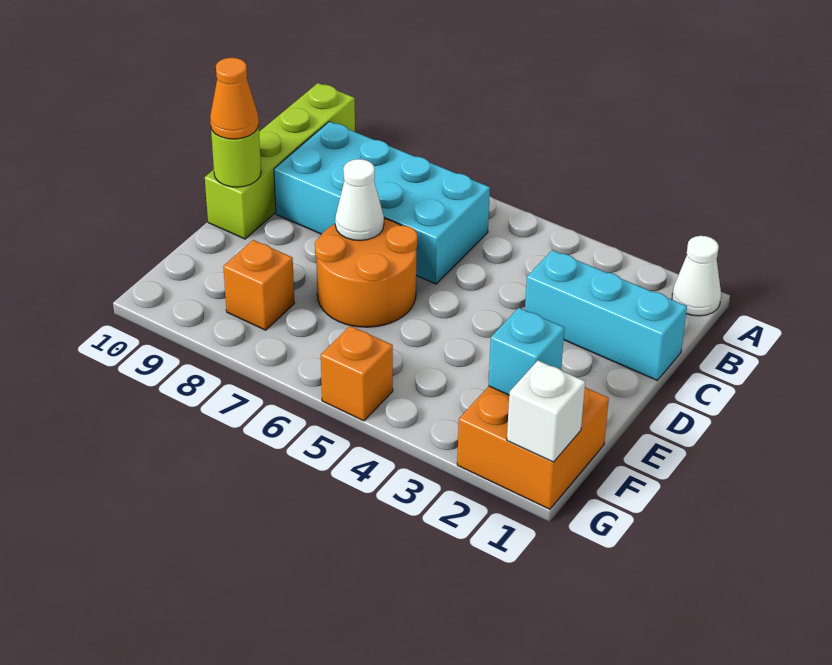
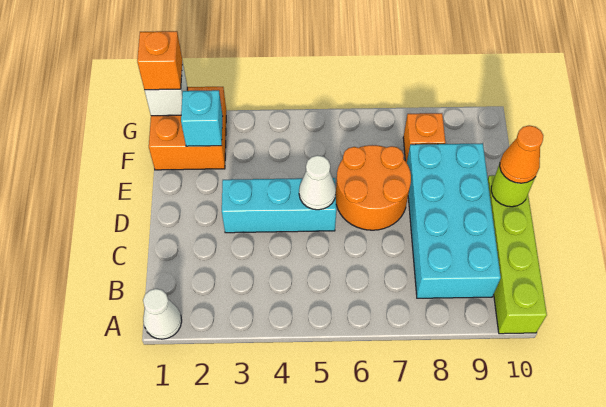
cyan 2x4 brick [274,122,490,284] -> cyan 2x4 brick turned to [407,143,501,298]
cyan 1x3 brick [525,250,687,381] -> cyan 1x3 brick moved to [222,178,336,233]
white 1x1 cone [335,159,384,241] -> white 1x1 cone moved to [299,155,336,210]
orange 1x1 brick [321,326,393,421] -> orange 1x1 brick moved to [137,31,182,90]

